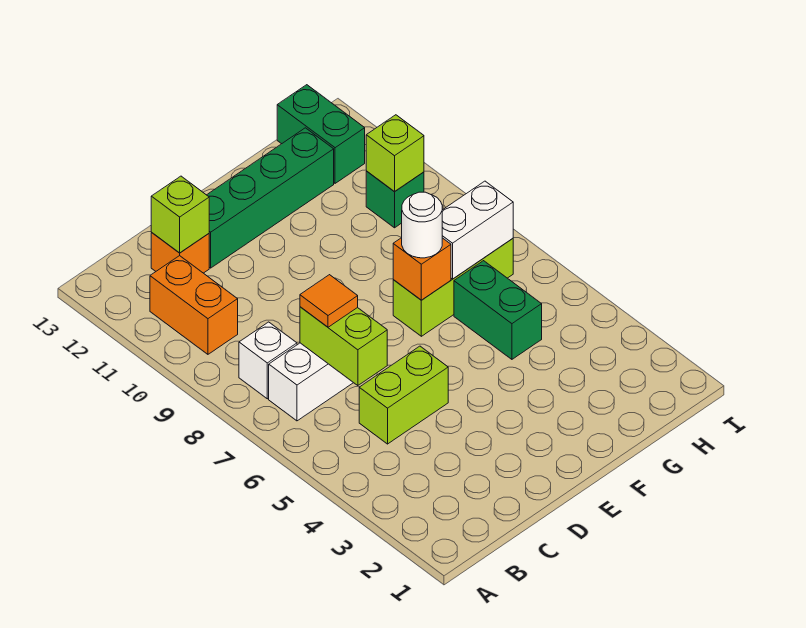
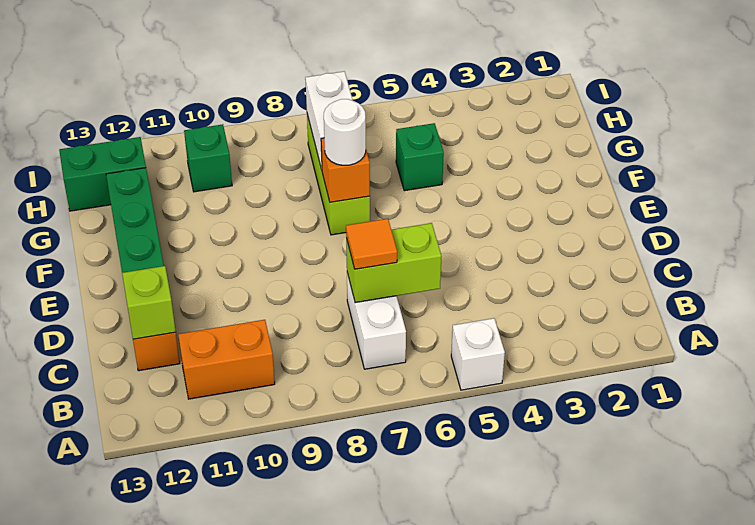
white 1x1 brick [239,322,297,399] -> white 1x1 brick moved to [451,318,505,390]
lime 1x2 brick [359,346,448,444] -> none
green 1x2 brick [454,261,542,359] -> green 1x1 brick [396,123,444,191]
lime 1x1 brick [366,115,424,192] -> none

